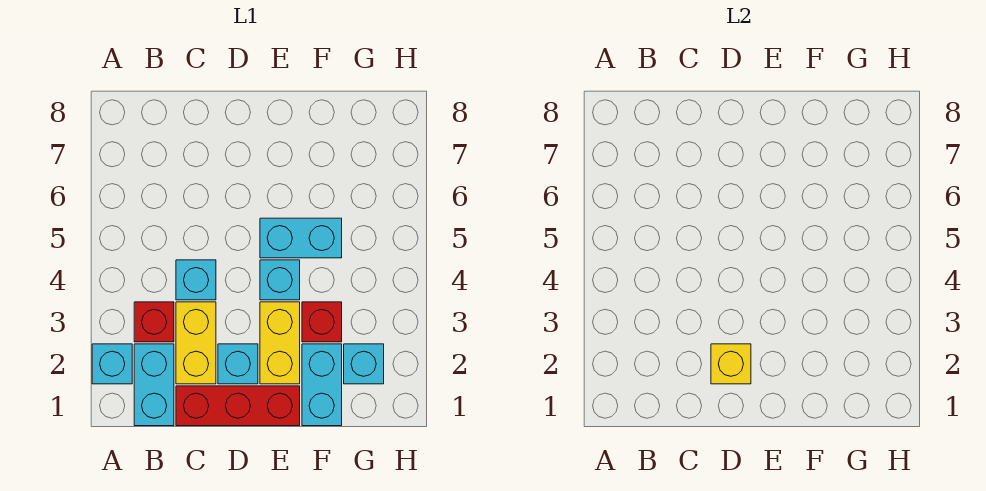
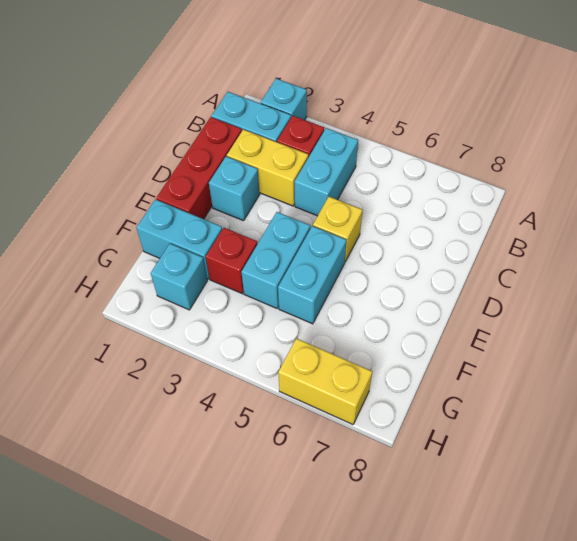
cyan 1x1 brick [176,260,216,300] -> cyan 1x2 brick [295,128,358,216]
yellow 1x1 brick [711,344,751,384] -> yellow 1x1 brick moved to [313,197,363,262]
yellow 1x2 brick [260,302,300,384] -> yellow 1x2 brick moved to [278,338,372,424]
cyan 1x1 brick [260,260,300,300] -> cyan 1x2 brick [241,212,310,308]

